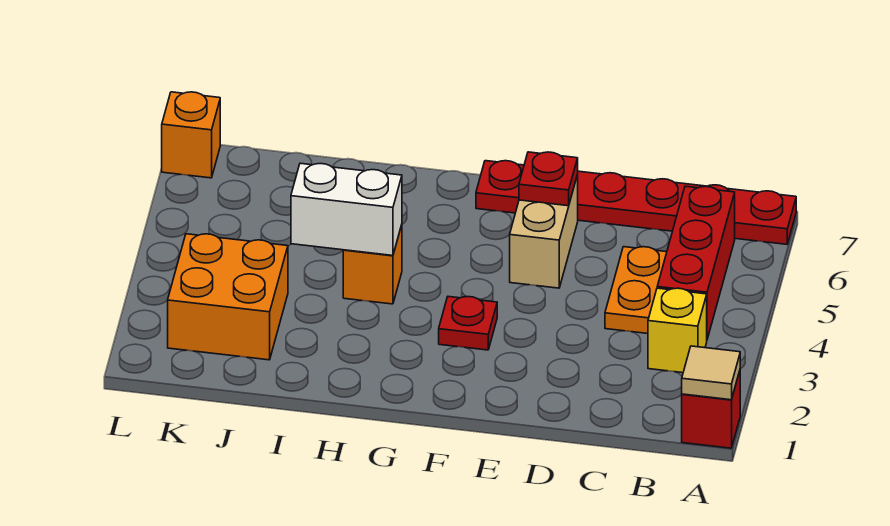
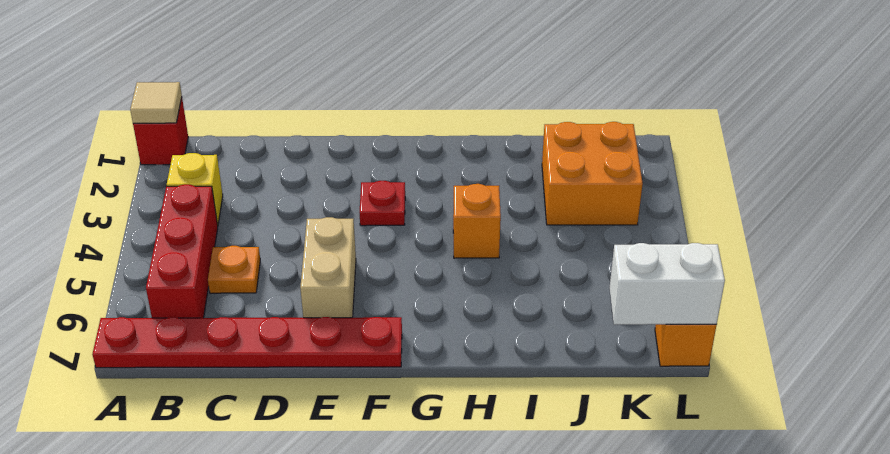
orange 1x2 plate [605,247,667,334] -> orange 1x1 plate [208,246,260,293]
red 1x1 plate [519,152,578,206] -> none
white 1x2 brick [291,163,402,256] -> white 1x2 brick moved to [609,243,725,325]

